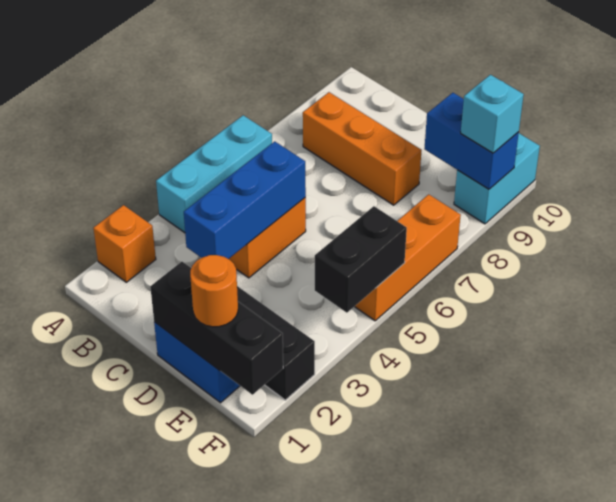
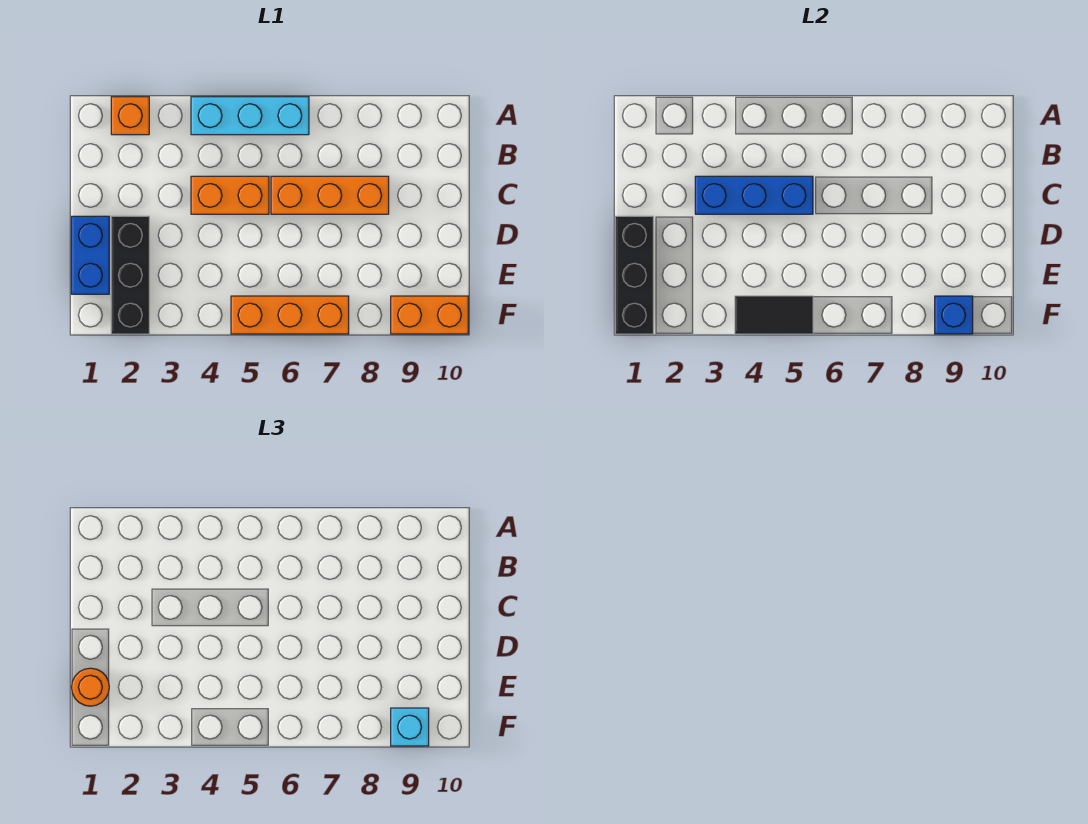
orange 1x3 brick [303,92,422,205] -> orange 1x3 brick turned to [271,176,389,214]
blue 1x2 brick [424,93,519,189] -> blue 1x1 brick [935,296,973,334]
black 1x2 brick [315,206,407,313] -> black 1x2 tile [735,296,813,334]
cyan 1x2 brick [454,133,540,224] -> orange 1x2 brick [391,296,468,334]

